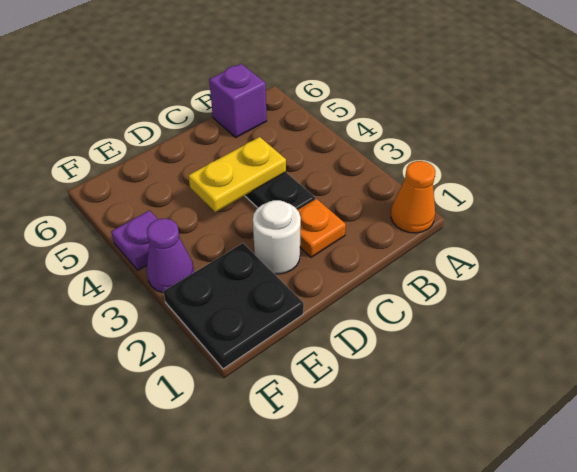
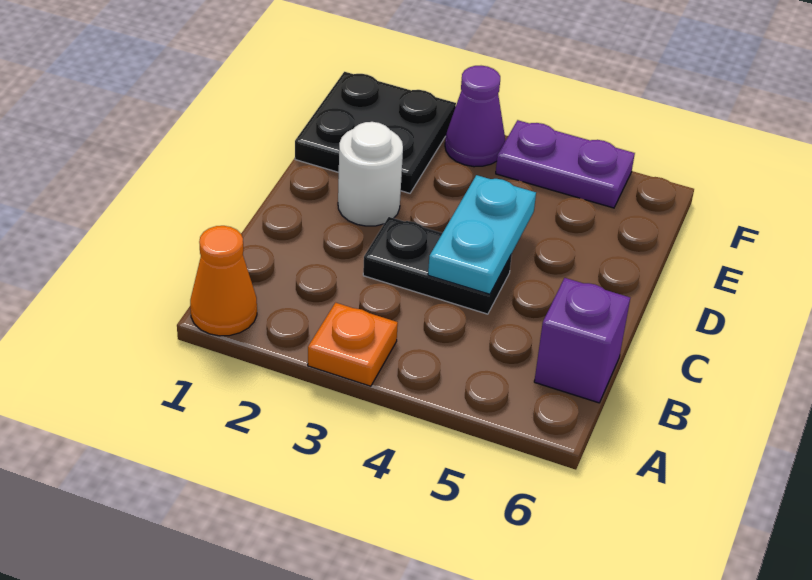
orange 1x1 plate [298,199,346,257] -> orange 1x1 plate moved to [308,303,398,386]
yellow 1x2 plate [188,137,286,212] -> cyan 1x2 plate [428,175,536,294]
purple 1x1 plate [111,210,158,270] -> purple 1x2 plate [496,120,635,208]

